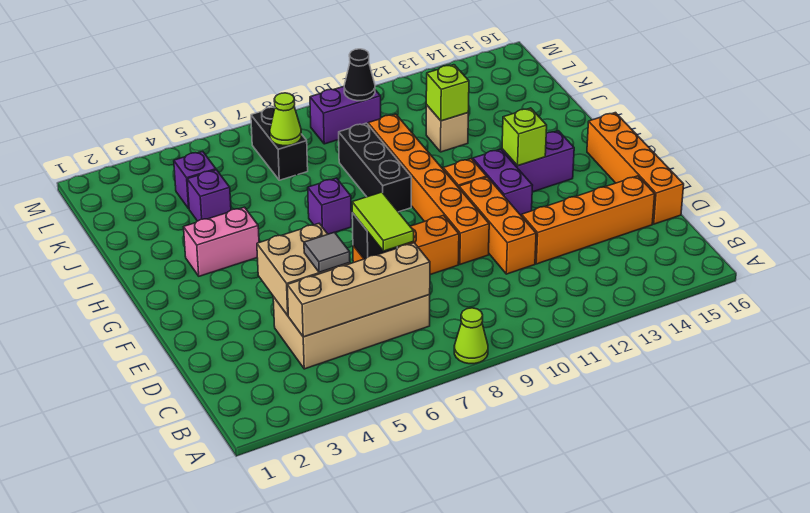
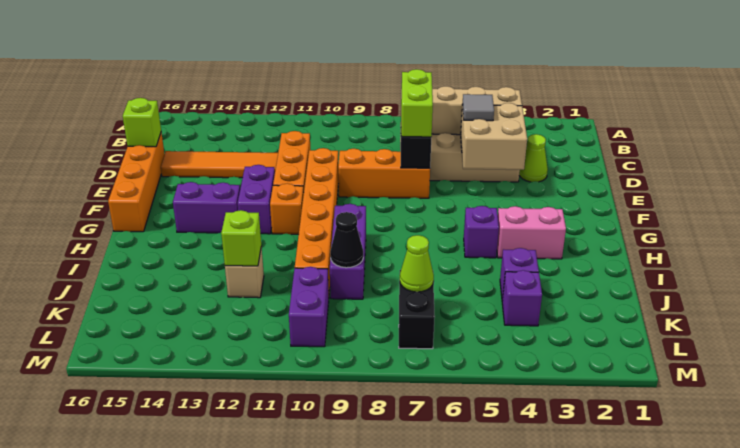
lime 1x1 cone [454,308,488,364] -> lime 1x1 cone moved to [519,134,548,182]
lime 1x2 tile [352,192,414,251] -> lime 1x2 brick [401,69,433,137]
orange 1x4 brick [522,176,655,264] -> orange 1x4 tile [161,151,278,178]
lime 1x1 brick [502,108,547,166] -> lime 1x1 brick moved to [123,98,161,147]
purple 1x1 brick [308,178,351,234] -> purple 1x1 brick moved to [464,206,499,258]
black 1x3 brick [339,123,411,212] -> purple 1x3 brick [330,204,366,299]
purple 1x2 brick [310,87,381,144] -> purple 1x2 brick turned to [289,267,329,347]
black 1x1 cone [344,49,375,101] -> black 1x1 cone moved to [330,212,363,268]

